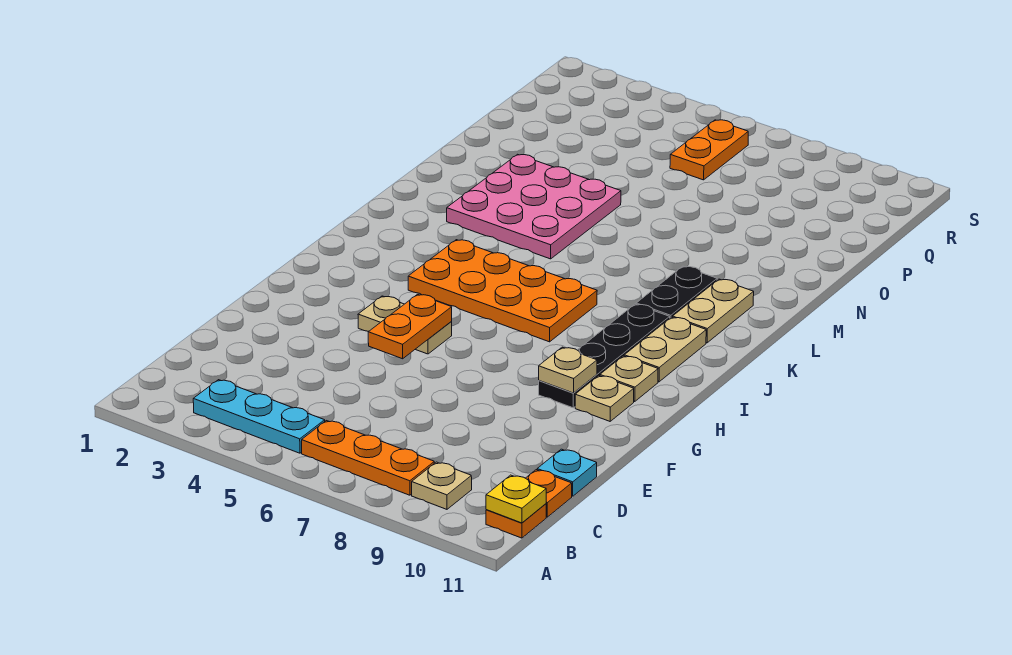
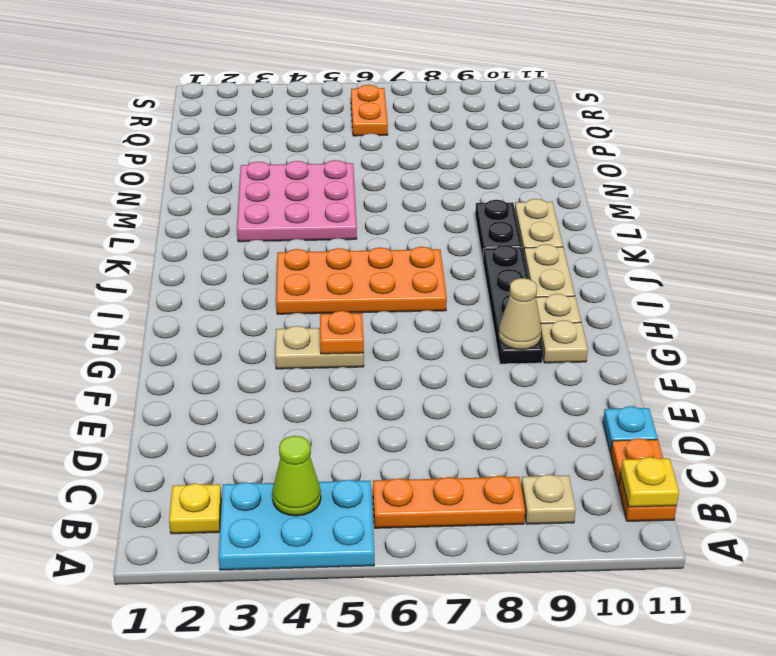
none -> yellow 1x1 plate [169,483,221,534]
cyan 1x3 plate [193,380,325,453] -> cyan 2x3 plate [219,480,374,570]
none -> lime 1x1 cone [272,436,321,516]
orange 1x2 plate [368,294,452,359] -> orange 1x1 plate [320,311,364,354]
tan 1x1 plate [539,347,597,393] -> tan 1x1 cone [499,278,541,350]

